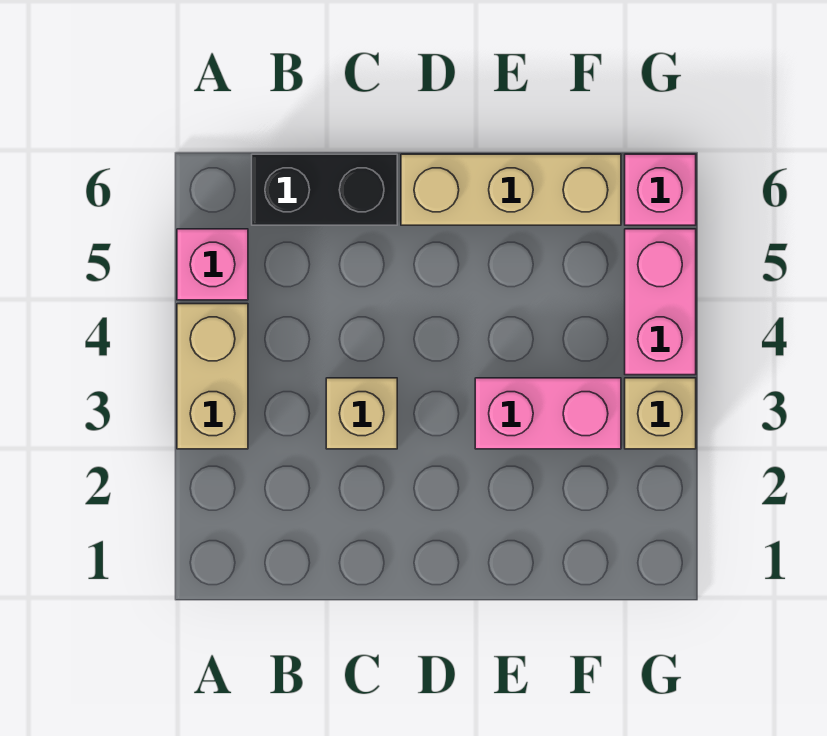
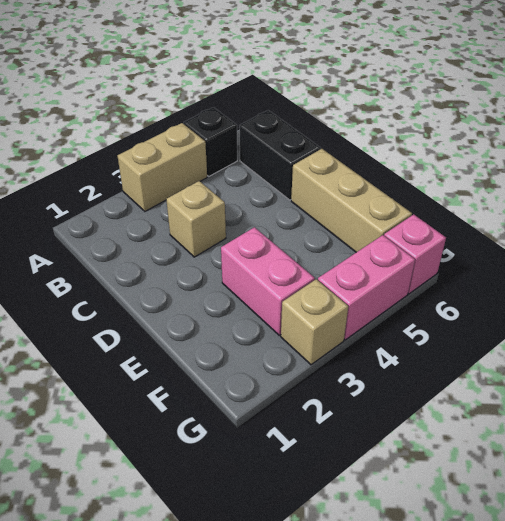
pink 1x1 brick [177,229,248,300] -> black 1x1 brick [184,107,237,176]

